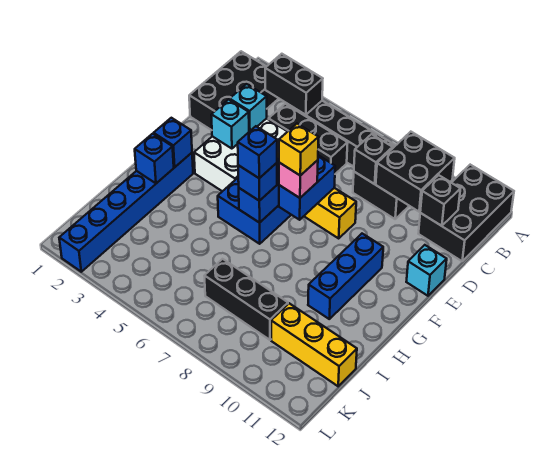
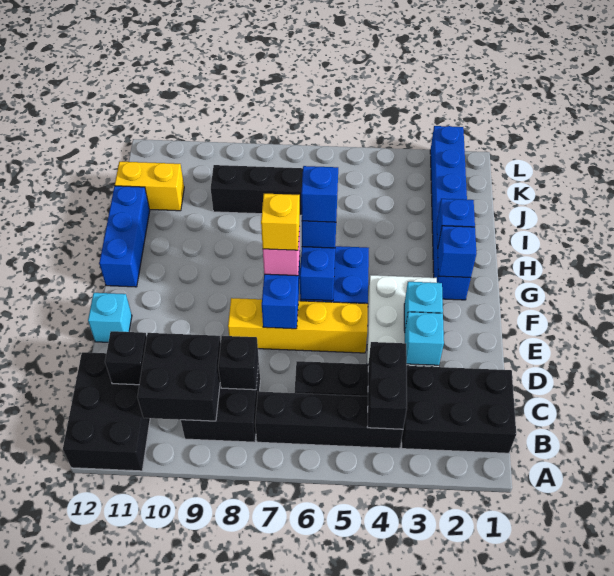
black 2x3 brick [189,51,279,130] -> black 2x3 brick turned to [402,366,516,453]
black 1x2 brick [265,54,323,115] -> black 1x2 brick turned to [368,342,407,429]
blue 1x3 brick [308,234,383,319] -> blue 1x3 brick moved to [99,186,150,287]
yellow 1x3 brick [271,303,357,386] -> yellow 1x2 brick [115,162,184,211]

